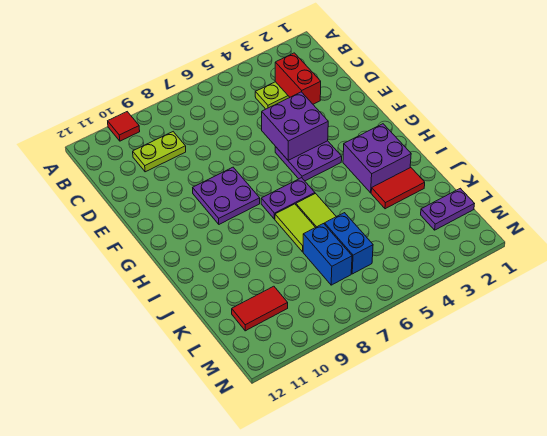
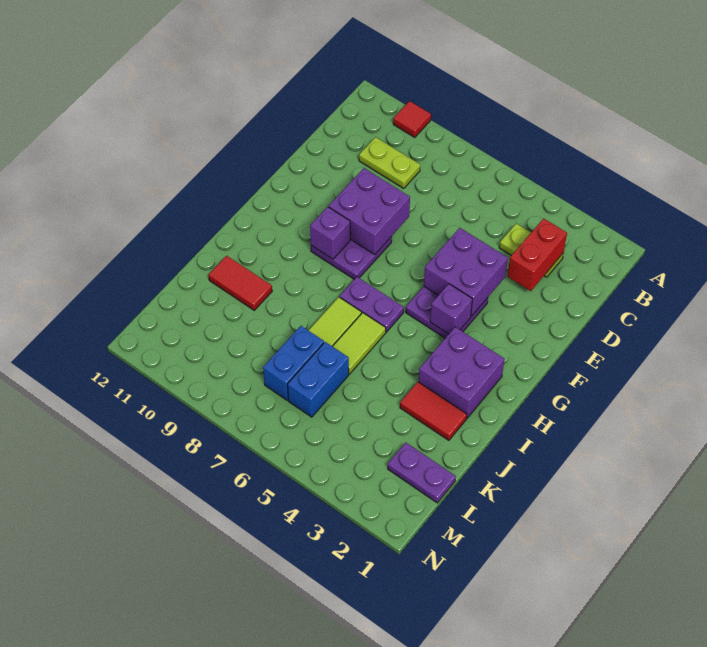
none -> purple 2x2 brick [329,168,410,254]
none -> purple 1x1 brick [430,284,472,334]
none -> purple 1x1 brick [310,207,350,259]
red 1x2 tile [232,286,288,331] -> red 1x2 tile moved to [209,256,272,310]

